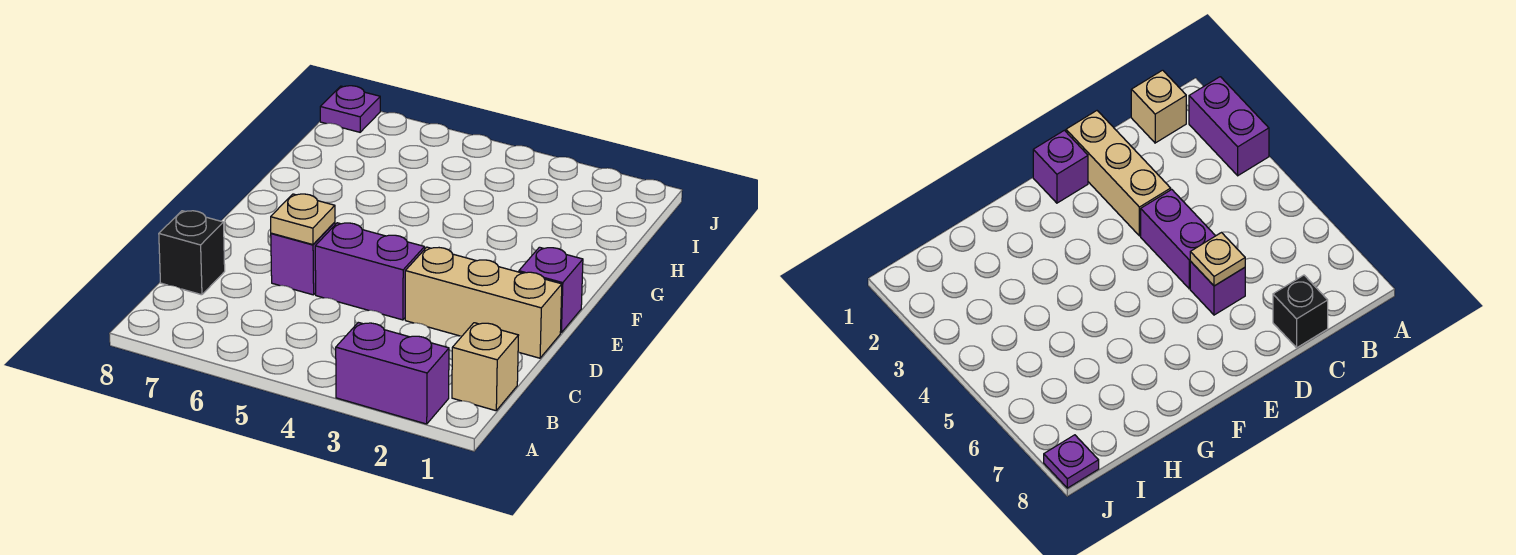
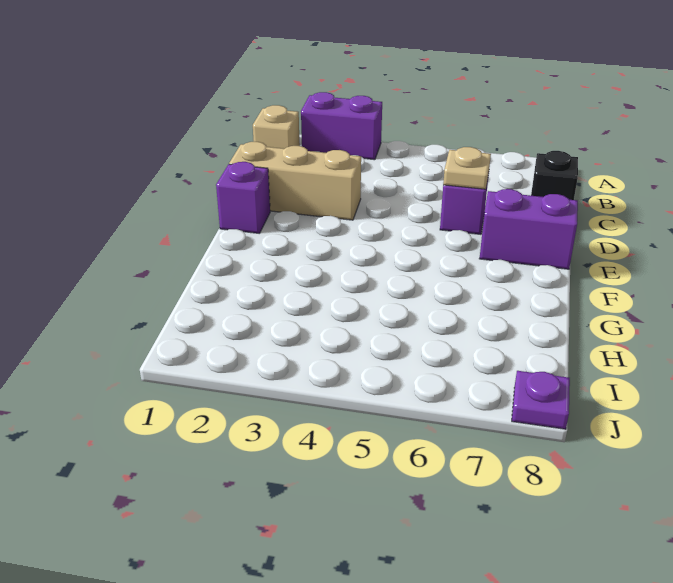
purple 1x2 brick [315,223,425,320] -> purple 1x2 brick moved to [479,189,578,269]

